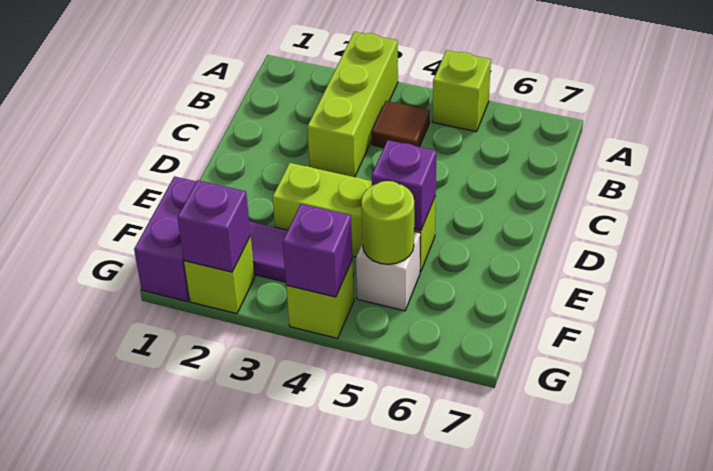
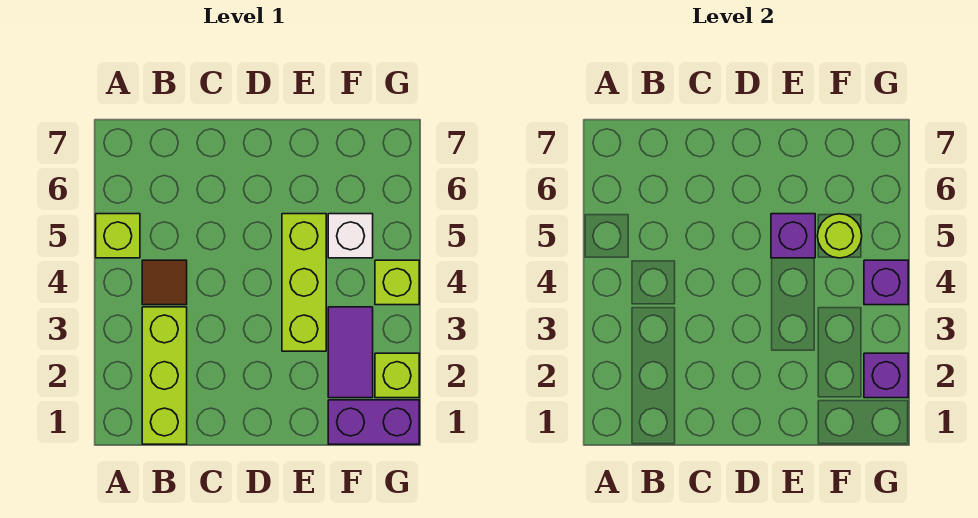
lime 1x3 brick [307,32,398,177] -> lime 1x3 brick turned to [142,307,187,444]

